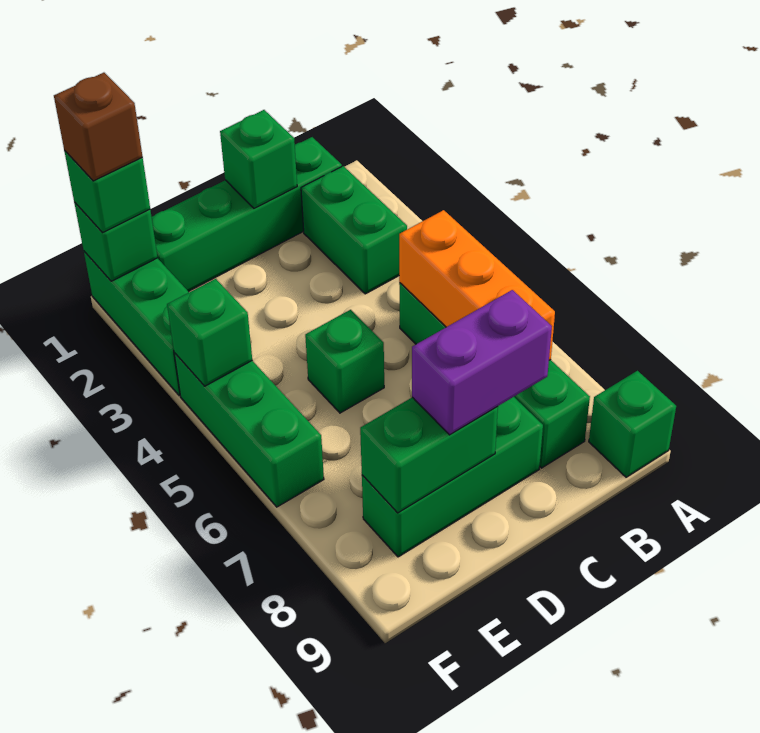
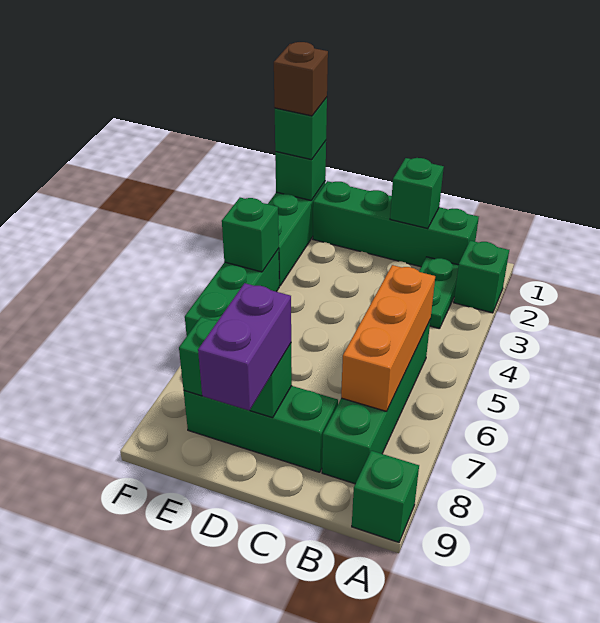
green 1x2 brick [301,166,407,294] -> green 1x2 plate [419,257,459,329]
purple 1x2 brick [412,290,552,435] -> purple 1x2 brick turned to [198,283,291,411]
green 1x1 brick [305,310,384,413] -> green 1x1 brick moved to [454,241,509,313]

